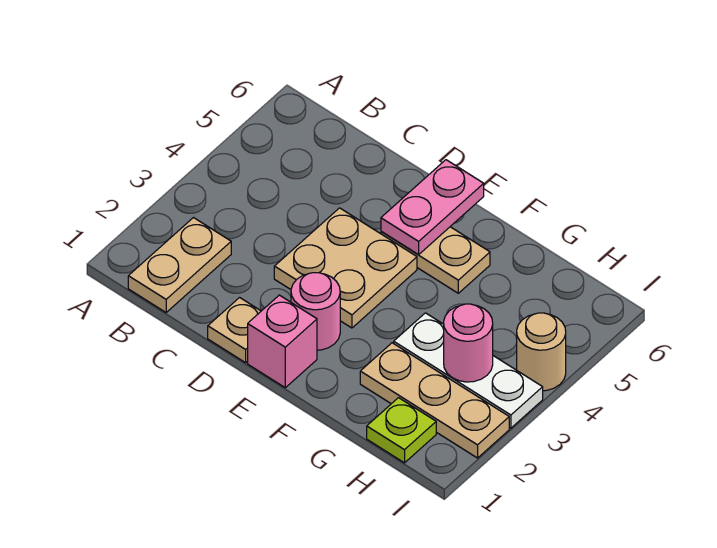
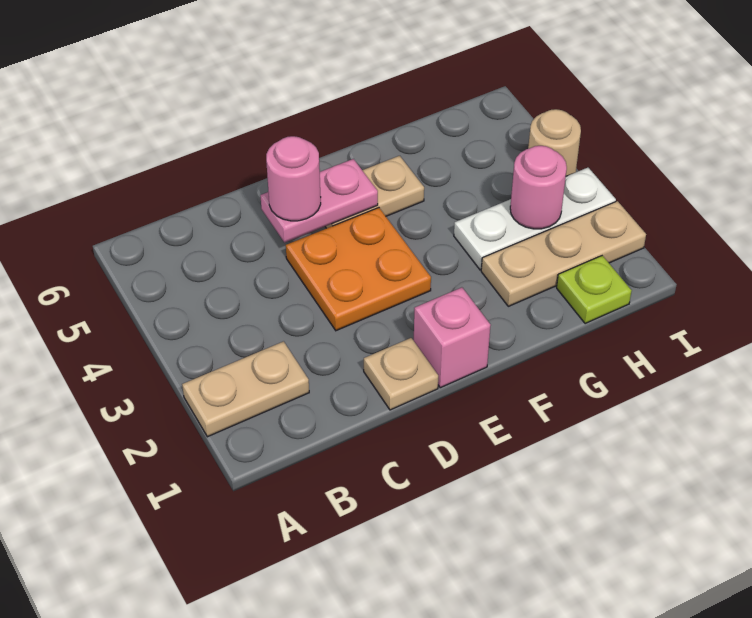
tan 1x2 plate [128,218,231,312] -> tan 1x2 plate turned to [182,341,309,437]
tan 2x2 plate [274,208,417,328] -> orange 2x2 plate [286,208,431,331]
pink 1x1 round brick [291,273,340,350] -> pink 1x1 round brick moved to [266,136,321,221]
pink 1x2 plate [381,160,484,255] -> pink 1x2 plate turned to [260,159,378,243]

